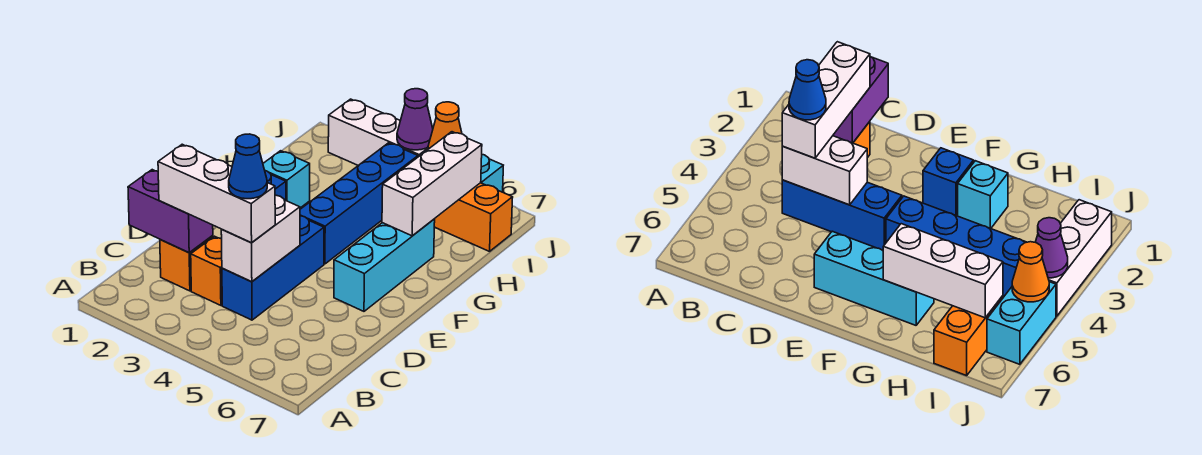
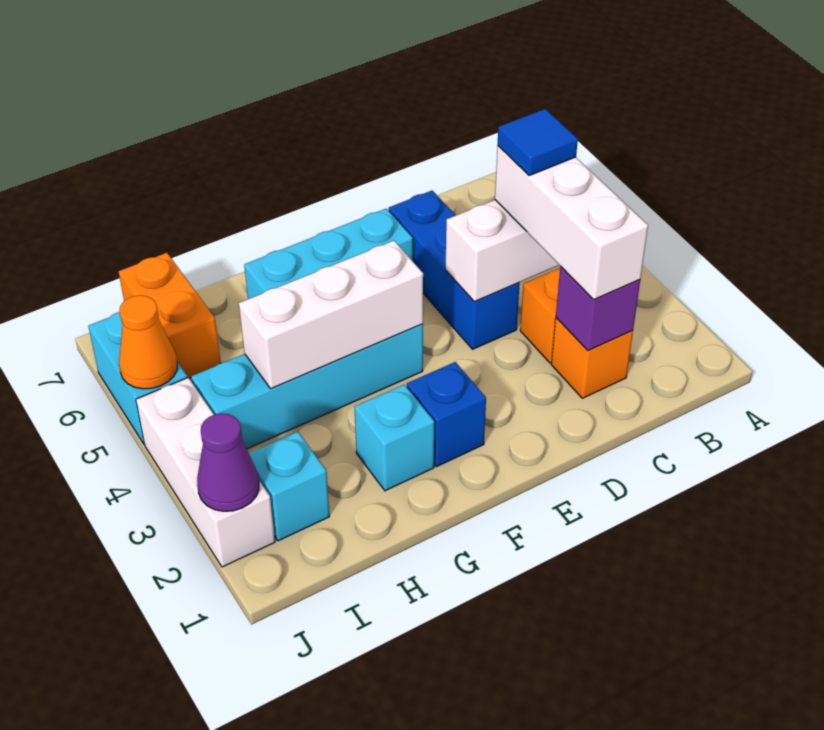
purple 1x2 brick [128,170,213,253] -> purple 1x1 brick [556,267,640,351]
blue 1x3 brick [222,216,324,320] -> blue 1x3 brick turned to [389,191,520,349]
blue 1x1 cone [229,134,267,199] -> blue 1x1 tile [498,109,578,176]
blue 1x4 brick [300,143,418,264] -> cyan 1x4 brick [191,324,423,449]
white 1x3 brick [382,132,482,236] -> white 1x3 brick moved to [239,241,423,388]
none -> cyan 1x1 brick [249,432,329,541]
purple 1x1 cone [397,89,433,150] -> purple 1x1 cone moved to [197,413,259,511]

